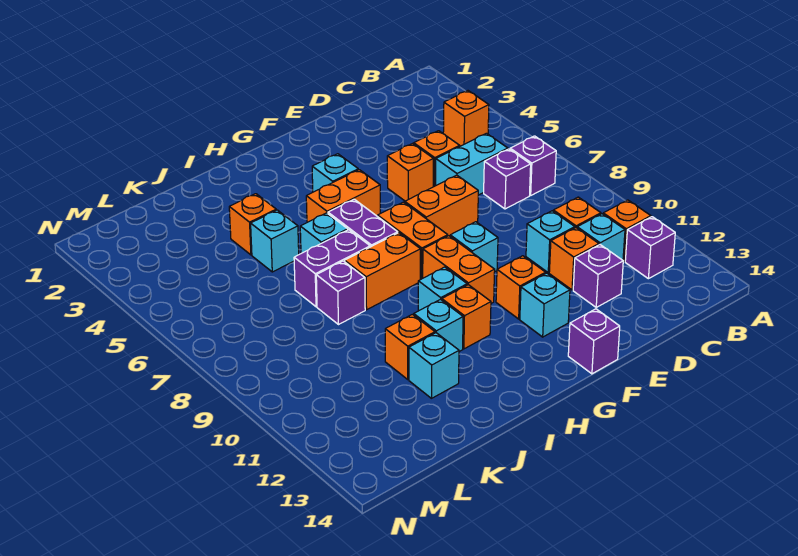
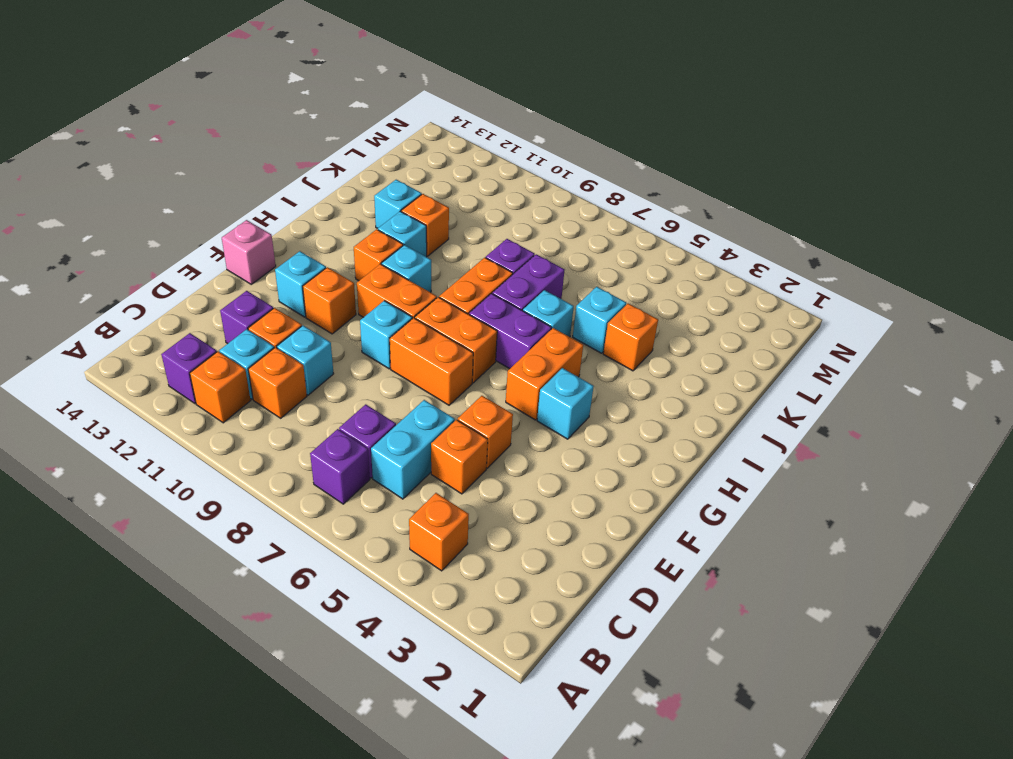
orange 1x2 brick [405,175,478,236] -> orange 1x2 brick turned to [390,318,473,405]
purple 1x1 brick [568,309,620,374] -> pink 1x1 brick [222,220,276,284]

